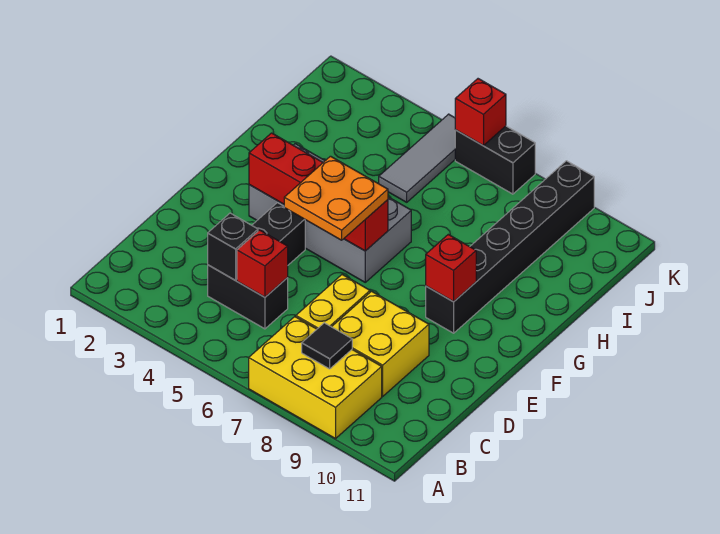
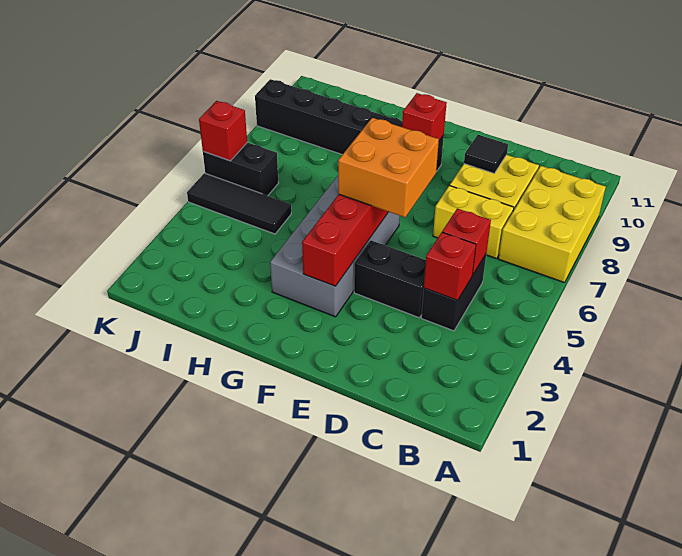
black 1x1 tile [302,323,352,369] -> black 1x1 tile moved to [464,135,508,173]
black 1x1 brick [208,213,258,280] -> red 1x1 brick [424,232,476,300]
orange 2x2 plate [284,156,388,240] -> orange 2x2 brick [338,118,439,217]
grey 1x3 tile [379,114,455,202] -> black 1x3 tile [187,173,291,234]
black 1x2 brick [455,126,535,194] -> black 1x2 brick turned to [203,143,279,196]

